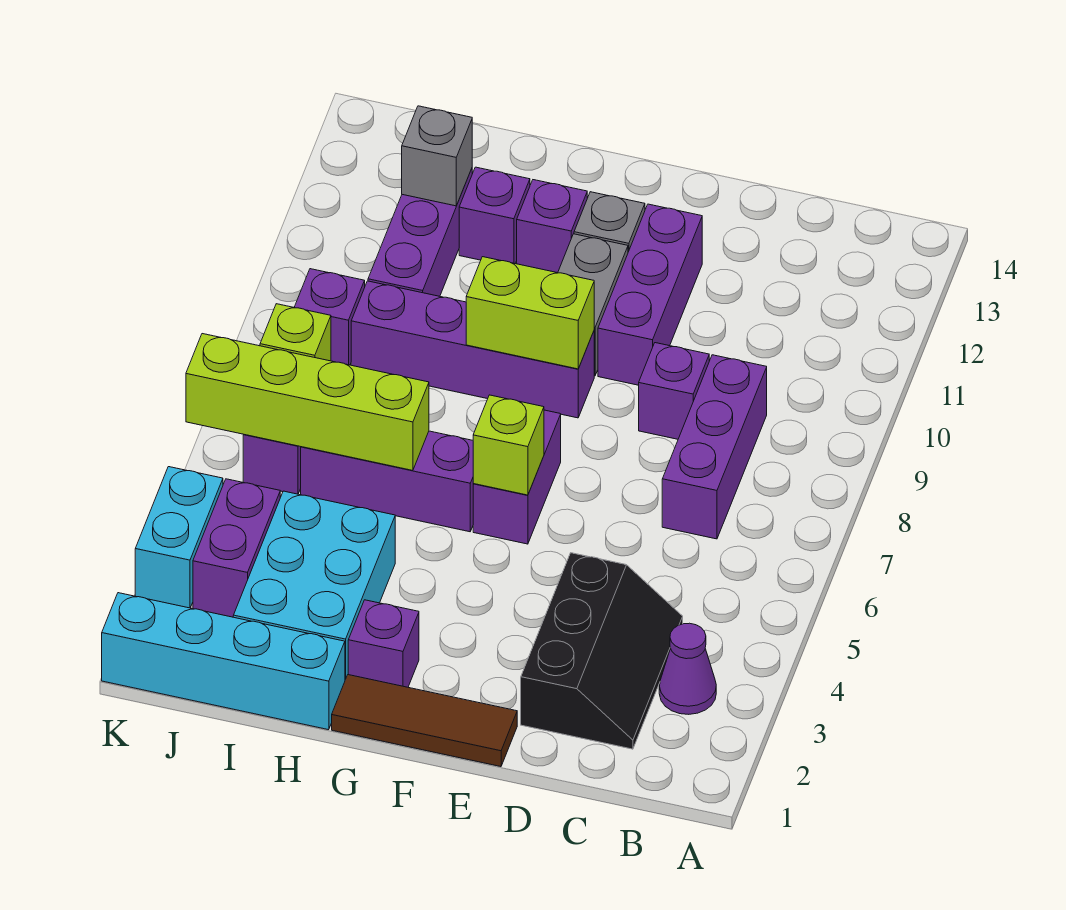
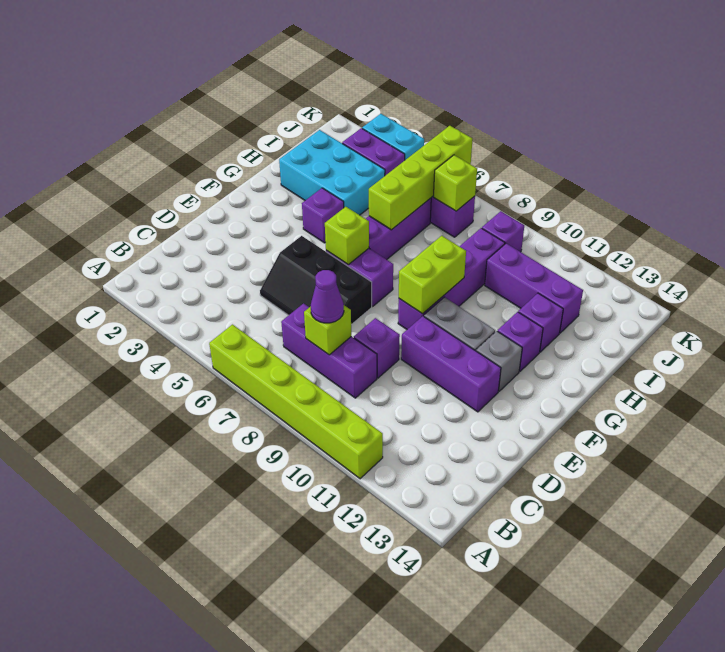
none -> lime 1x6 brick [209,325,383,479]
purple 1x1 cone [659,623,716,714] -> purple 1x1 cone moved to [311,270,344,323]
black 2x3 slope [521,553,683,749] -> black 2x3 slope moved to [260,236,372,325]
none -> lime 1x1 brick [304,305,351,355]
brown 1x3 tile [332,675,517,767] -> none
purple 1x1 brick [348,600,419,687] -> purple 1x1 brick moved to [302,188,344,243]
cyan 1x4 brick [102,593,345,730] -> none
grey 1x1 brick [402,106,472,206] -> none

